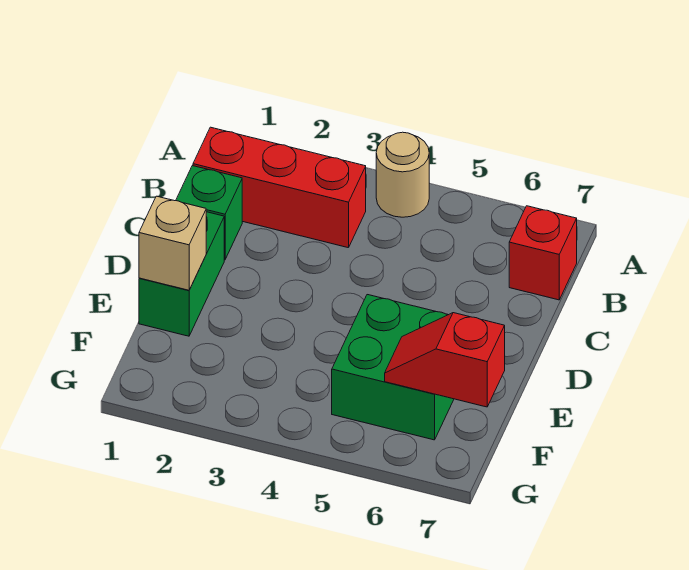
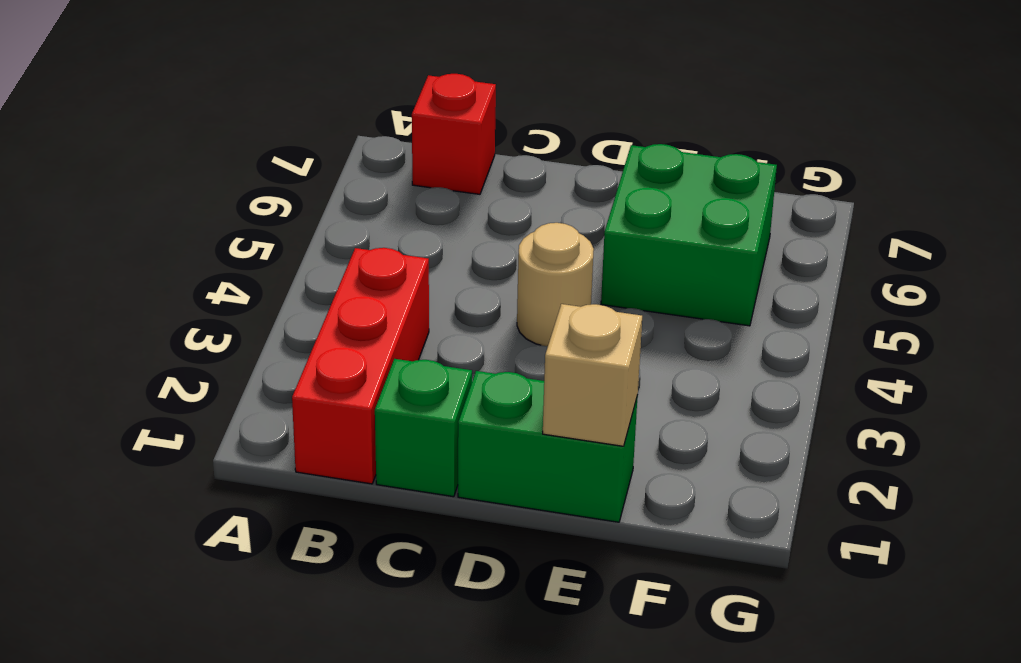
tan 1x1 round brick [376,132,429,217] -> tan 1x1 round brick moved to [517,223,594,346]
red 1x2 slope [385,313,505,407] -> none

